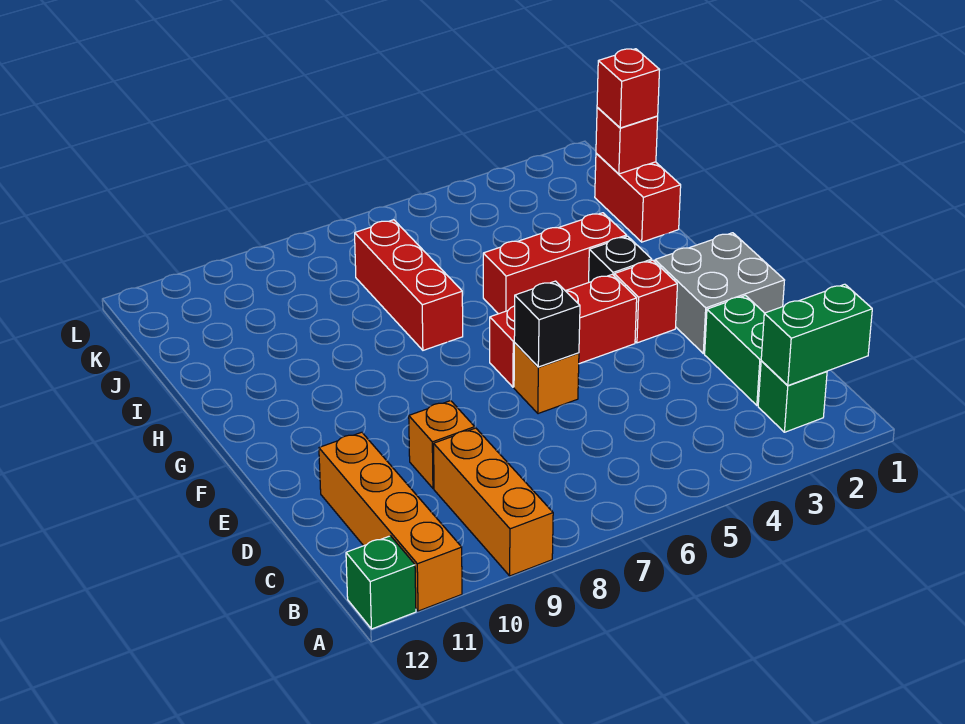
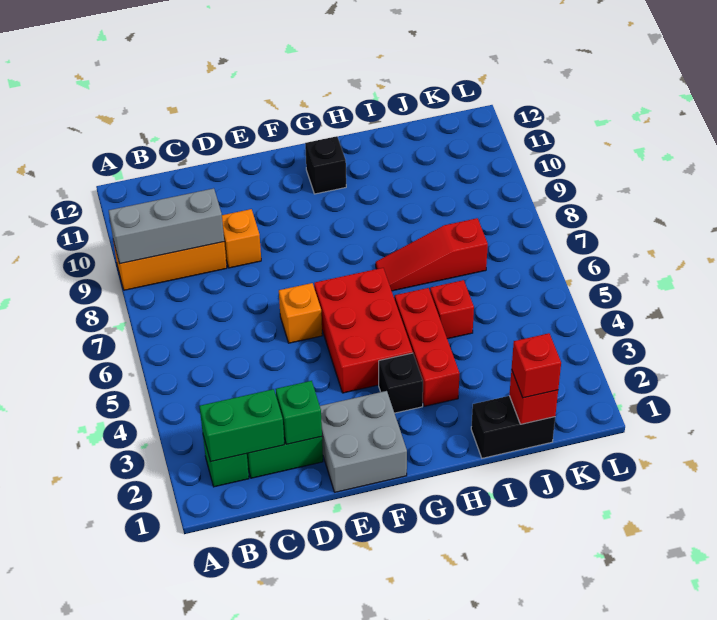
none -> grey 1x3 brick [109,188,224,264]
orange 1x4 brick [319,432,462,611] -> none
green 1x1 brick [346,536,416,629] -> green 1x1 brick moved to [276,381,322,444]
green 1x2 brick [761,284,872,385] -> green 1x2 brick turned to [199,389,284,461]
black 1x1 brick [514,281,580,367] -> black 1x1 brick moved to [305,136,346,194]
red 1x1 brick [614,260,677,343] -> red 1x1 brick moved to [430,280,474,339]
red 1x3 brick [490,274,637,387] -> red 2x3 brick [314,268,413,393]
red 1x3 brick [355,220,463,350] -> red 1x3 slope [376,218,488,291]
red 1x2 brick [595,153,681,242] -> black 1x2 brick [471,396,555,458]

